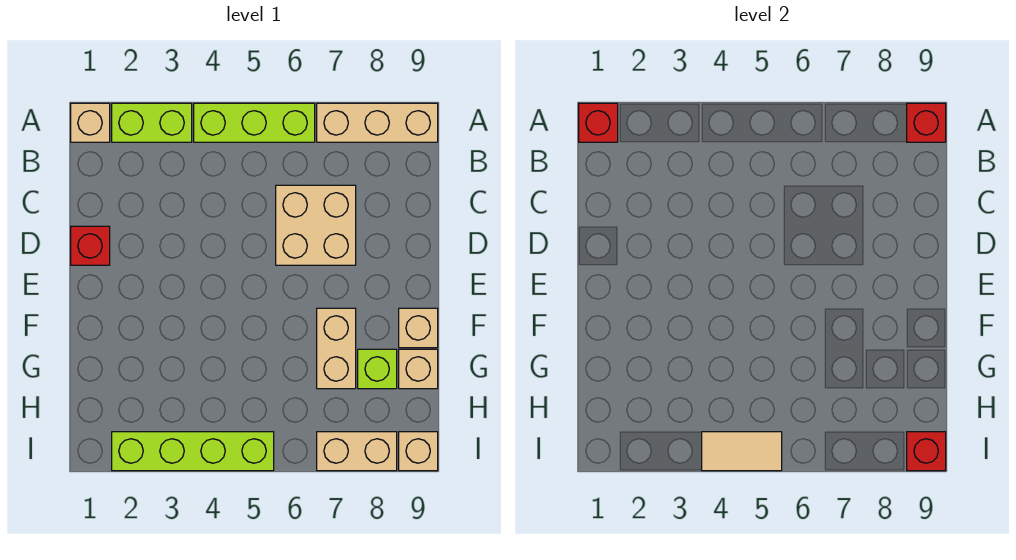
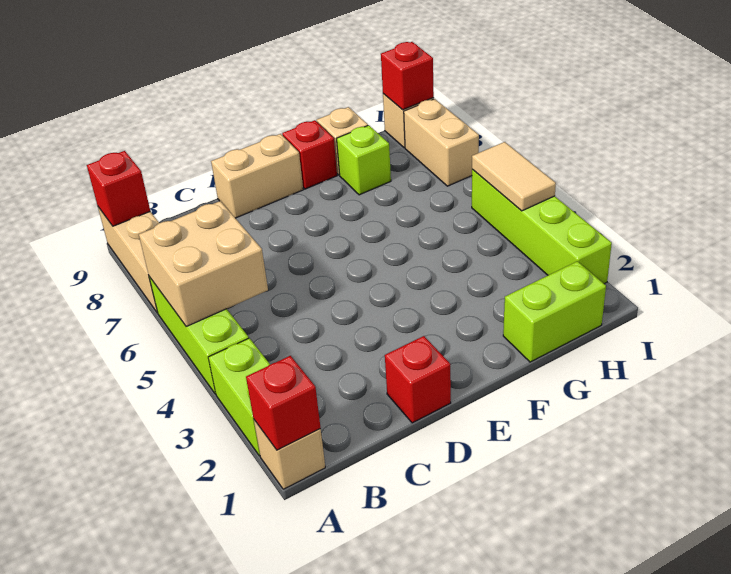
tan 2x2 brick [276,185,356,265] -> tan 2x2 brick moved to [139,201,268,327]
tan 1x2 brick [317,308,356,389] -> tan 1x2 brick moved to [211,134,303,218]
tan 1x1 brick [399,308,438,348] -> red 1x1 brick [282,120,337,189]
none -> lime 1x2 brick [503,261,606,362]

